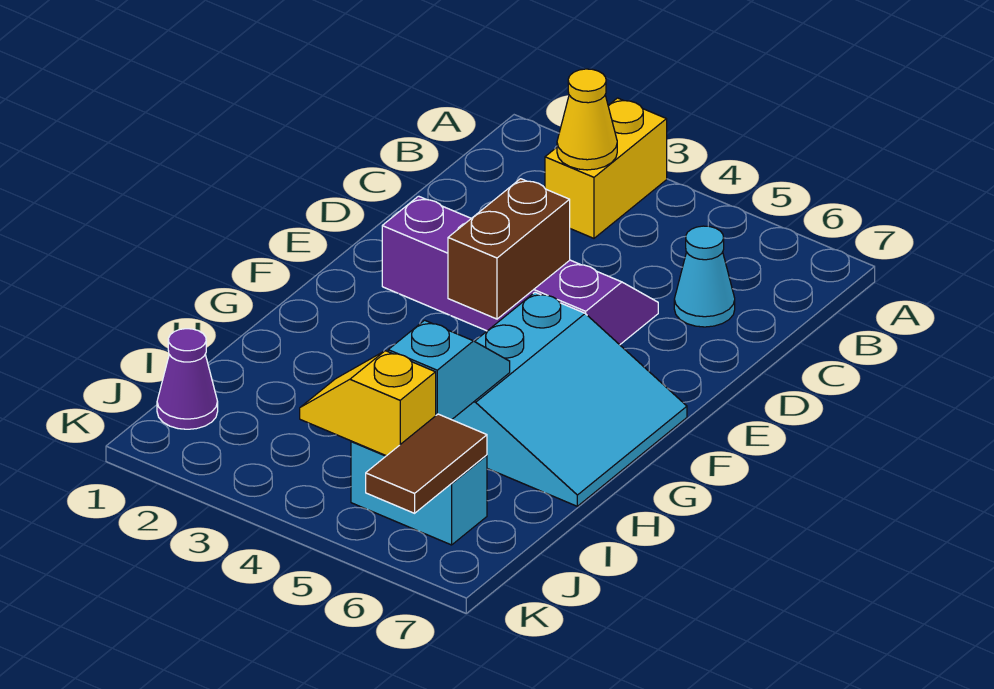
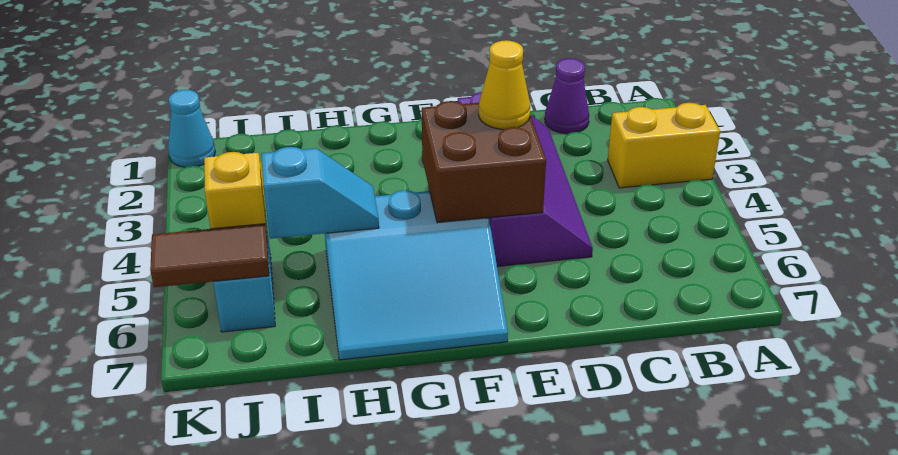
yellow 1x1 cone [557,69,617,170] -> yellow 1x1 cone moved to [479,40,530,129]
cyan 1x1 cone [674,226,735,327] -> cyan 1x1 cone moved to [168,90,215,167]
brown 1x2 brick [448,179,570,319] -> brown 2x2 brick [422,101,546,223]
purple 1x1 cone [157,329,218,429] -> purple 1x1 cone moved to [545,58,589,134]

